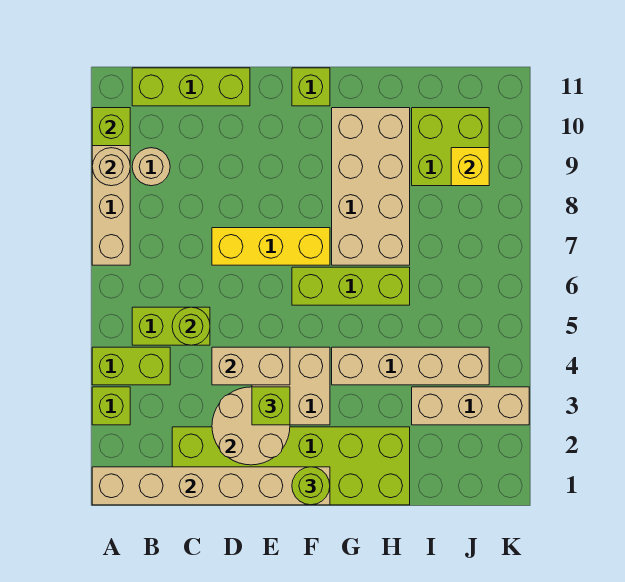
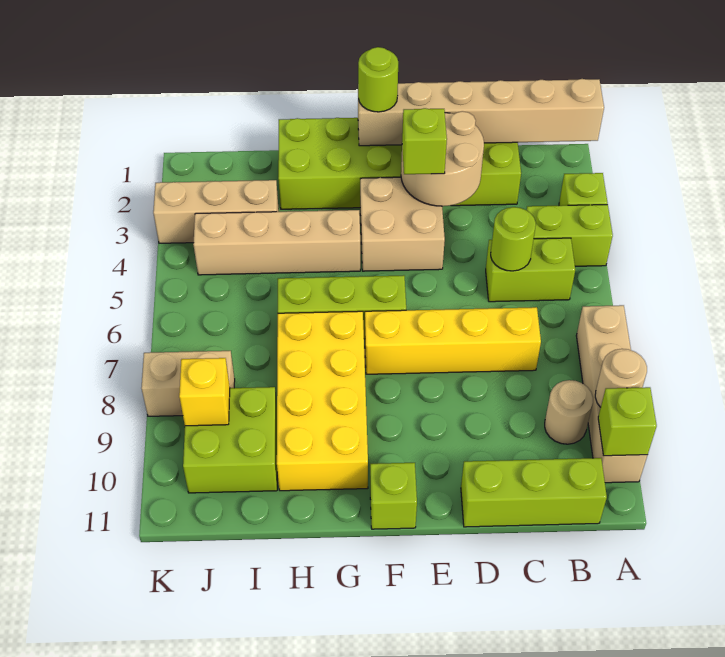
tan 1x2 brick [212,347,290,385] -> tan 1x2 brick moved to [142,351,235,416]
yellow 1x3 brick [212,228,330,265] -> yellow 1x4 brick [365,307,541,374]
tan 2x4 brick [332,108,410,265] -> yellow 2x4 brick [277,311,368,491]

